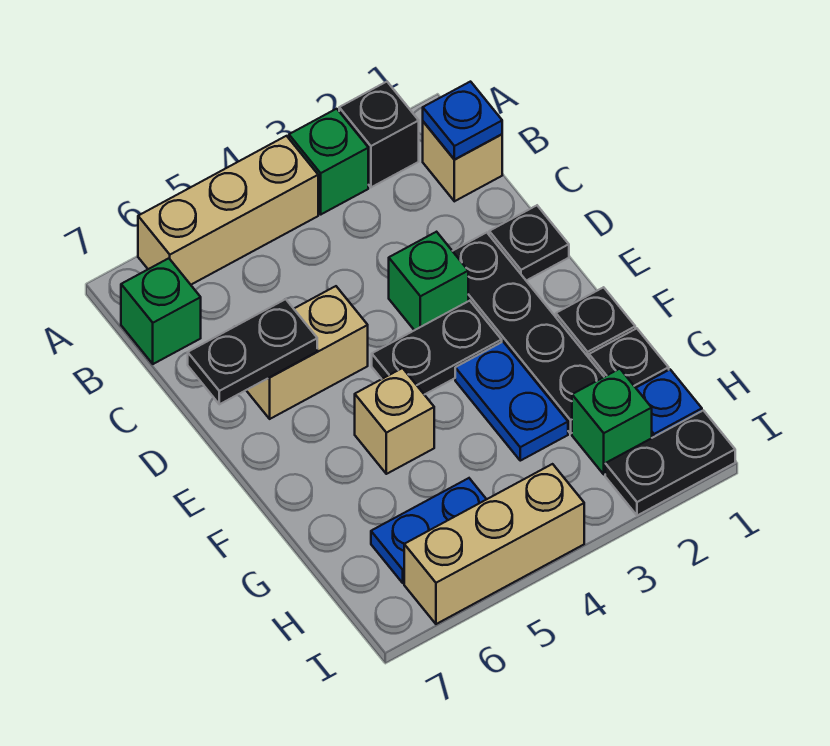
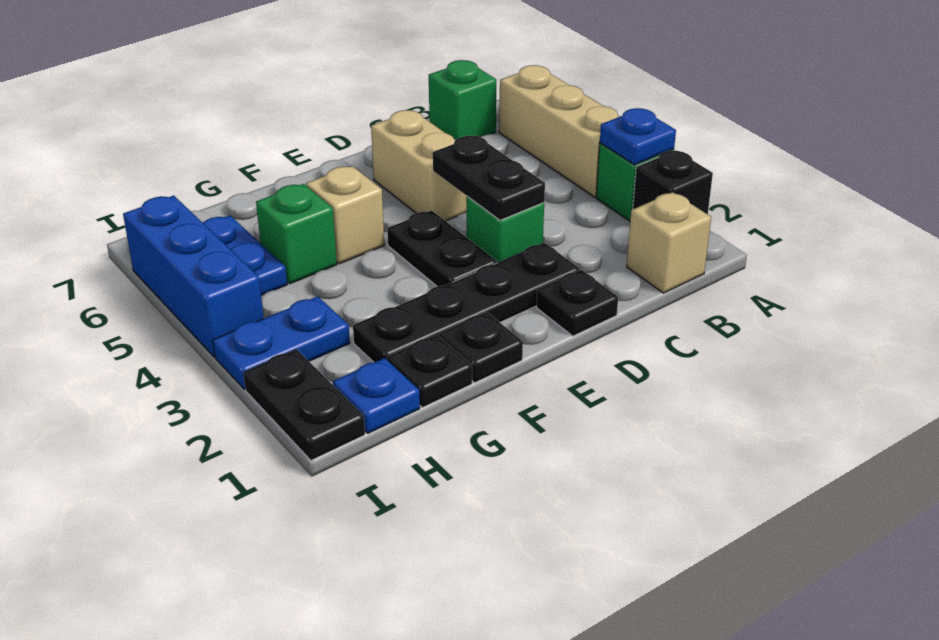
blue 1x1 plate [423,82,502,160] -> blue 1x1 plate moved to [600,108,676,165]
black 1x2 plate [188,299,317,404] -> black 1x2 plate moved to [433,136,545,220]
blue 1x2 plate [455,342,568,461] -> blue 1x2 plate moved to [213,296,350,389]
green 1x1 brick [572,369,652,474] -> green 1x1 brick moved to [256,184,337,284]
tan 1x3 brick [404,464,584,624] -> blue 1x3 brick [123,196,264,357]

